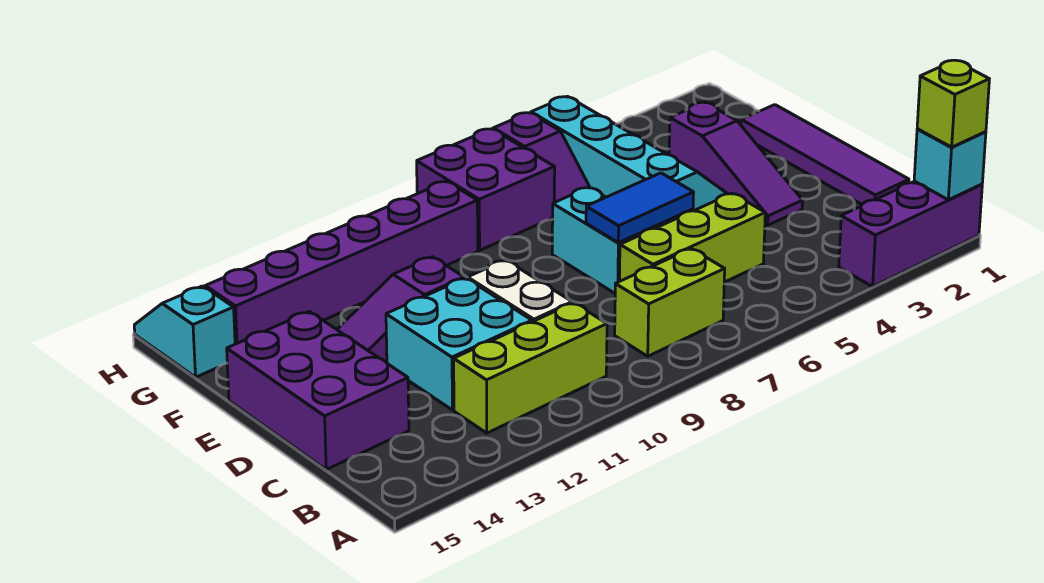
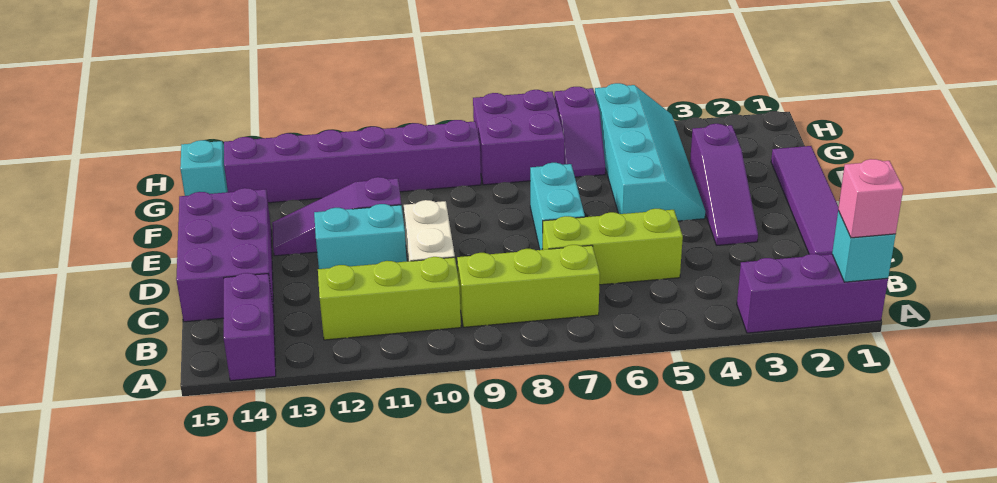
lime 1x1 brick [917,60,989,147] -> pink 1x1 brick [838,159,903,238]
none -> purple 1x2 brick [224,273,276,381]
lime 1x2 brick [615,249,725,356] -> lime 1x3 brick [457,245,600,327]
cyan 2x2 brick [386,278,532,410] -> cyan 1x2 brick [314,204,407,269]
blue 1x2 tile [586,173,694,243] -> none

